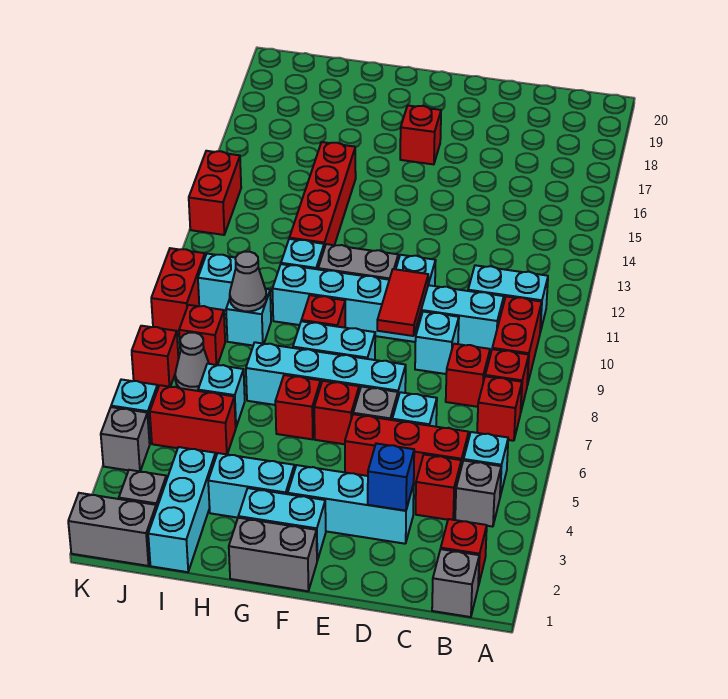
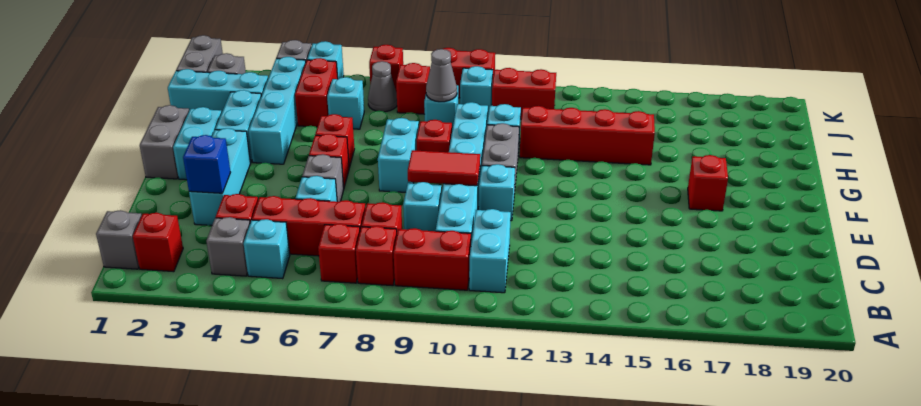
red 1x3 brick [345,414,469,485] -> red 1x3 brick turned to [252,196,366,256]
cyan 1x4 brick [246,342,406,405] -> cyan 1x4 brick moved to [249,57,306,164]
red 1x2 brick [189,151,241,235] -> red 1x2 brick moved to [492,68,556,119]

